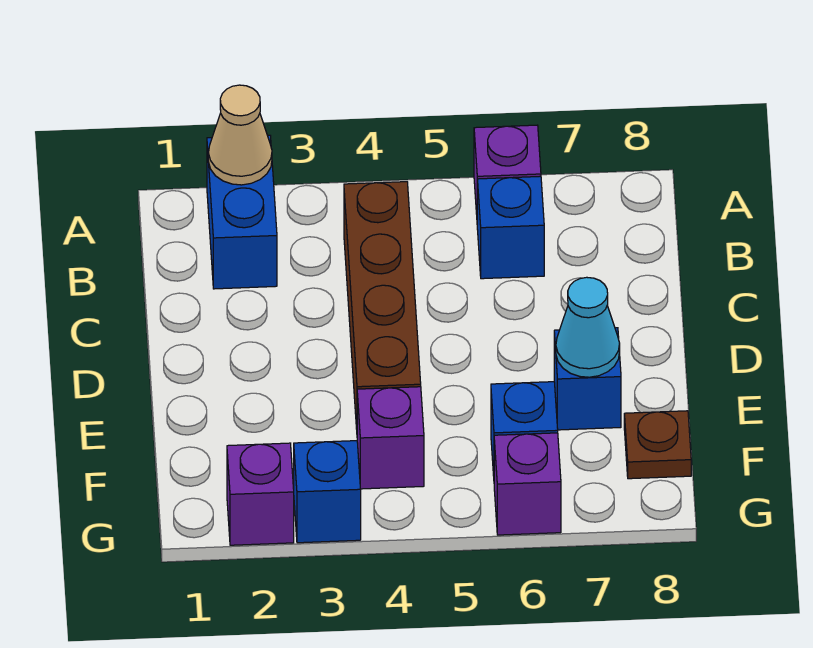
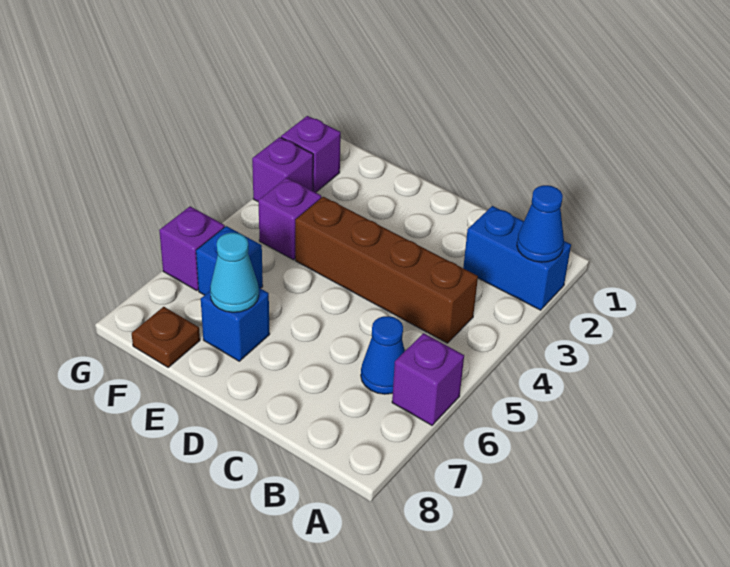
tan 1x1 cone [208,85,272,185] -> blue 1x1 cone [517,185,564,262]
blue 1x1 brick [477,176,544,279] -> blue 1x1 cone [361,316,405,394]
blue 1x1 brick [294,441,361,543] -> purple 1x1 brick [252,137,313,201]

